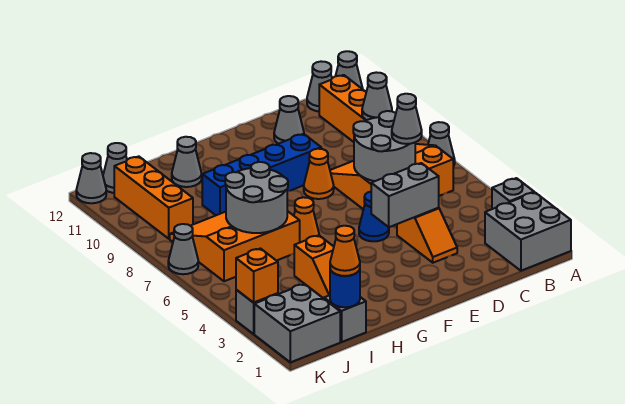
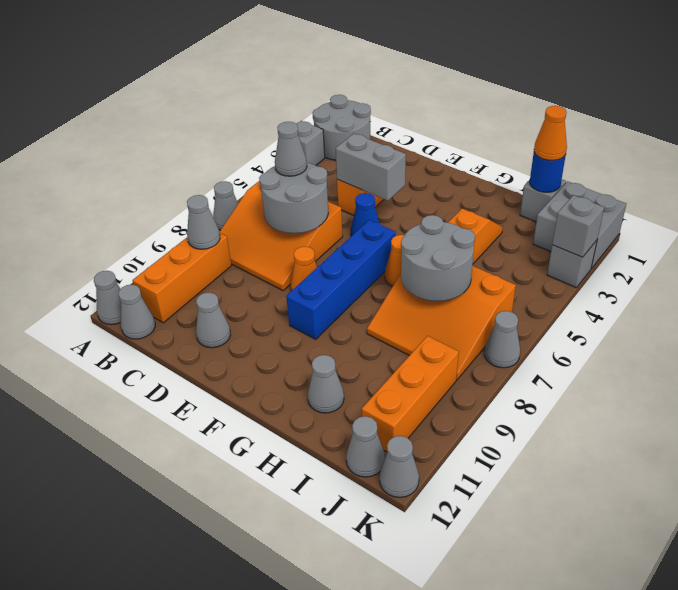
grey 2x2 brick [485,192,571,271] -> grey 2x2 round brick [313,95,371,160]
blue 1x4 brick [202,134,321,215] -> blue 1x4 brick turned to [286,220,396,339]
orange 1x1 brick [236,248,278,303] -> grey 1x1 brick [552,195,604,257]

